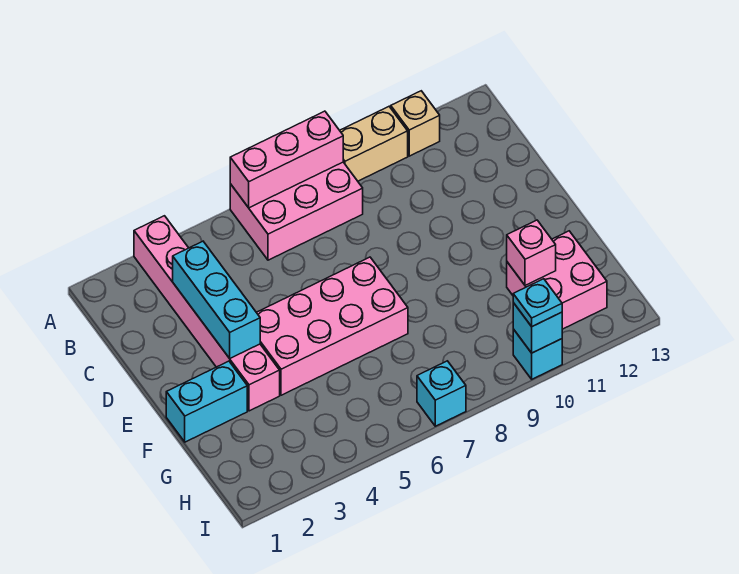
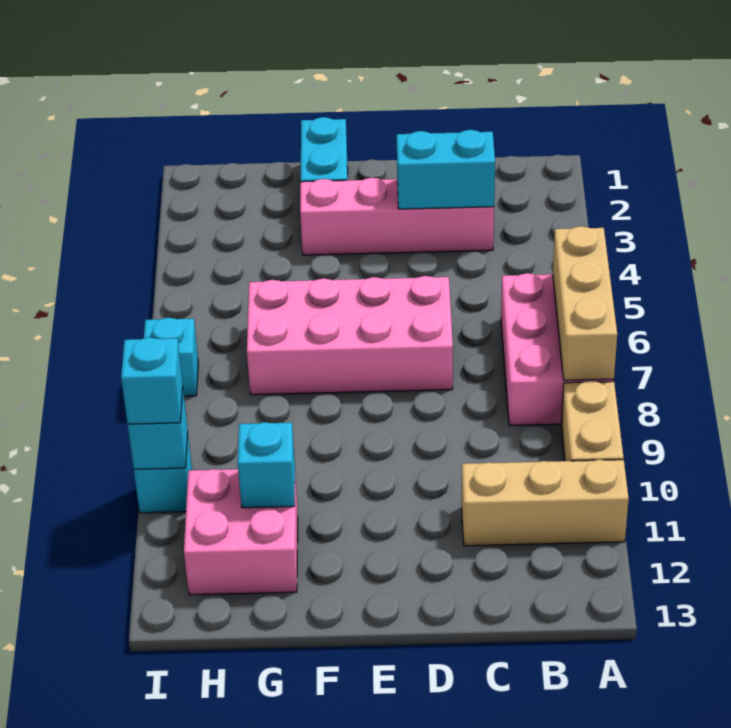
pink 1x6 brick [134,216,280,411] -> pink 1x4 brick [300,178,494,255]
pink 1x3 brick [230,111,343,208] -> tan 1x3 brick [553,226,617,380]
tan 1x1 brick [391,91,440,156] -> tan 1x3 brick [462,460,629,546]
cyan 1x3 brick [173,241,260,358] -> cyan 1x2 brick [397,130,495,209]
pink 2x4 brick [256,257,408,395] -> pink 2x4 brick turned to [247,276,453,395]
pink 1x1 brick [507,220,556,285] -> cyan 1x1 brick [238,422,295,508]
cyan 1x1 plate [513,279,562,326] -> cyan 1x1 brick [121,337,183,424]

